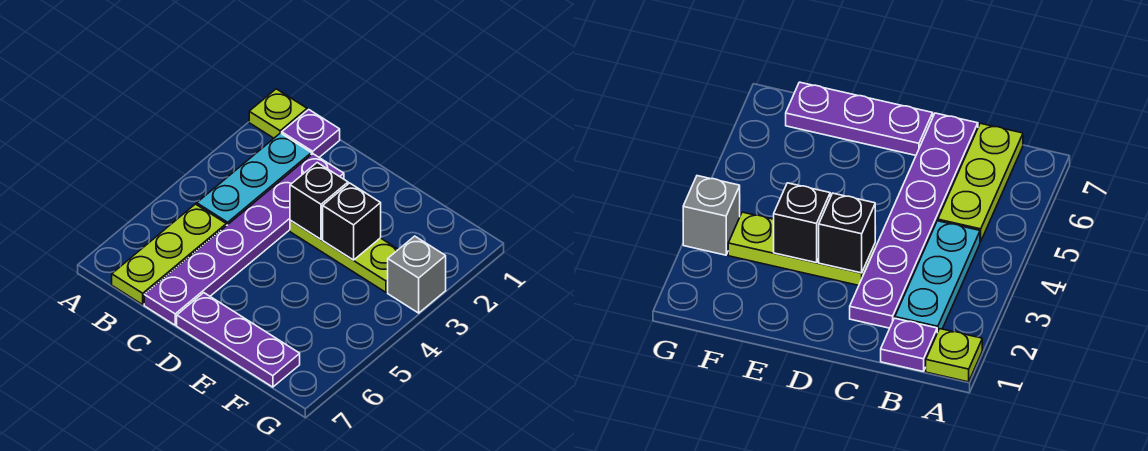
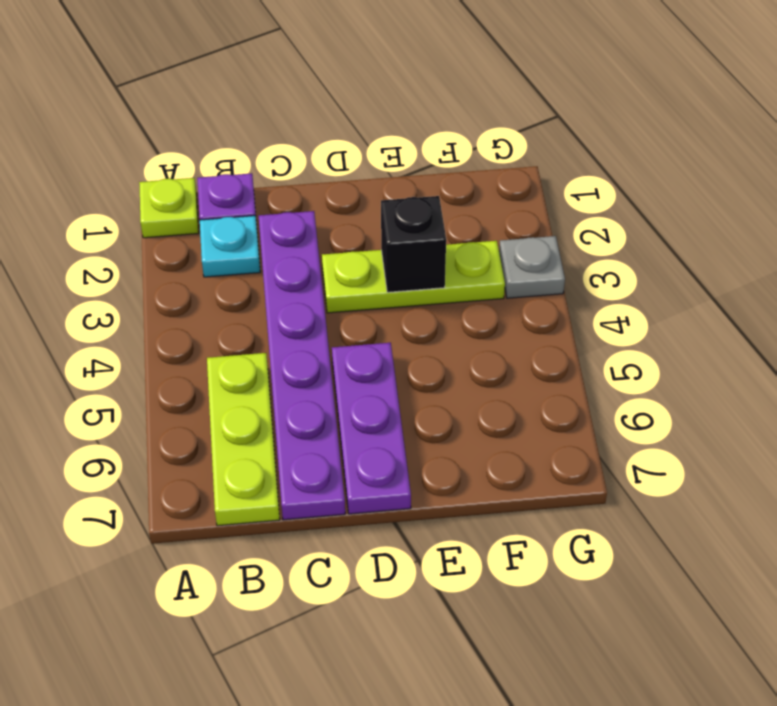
cyan 1x3 plate [197,133,311,226] -> cyan 1x1 plate [200,216,260,277]
black 1x1 brick [290,163,348,239] -> none
purple 1x3 plate [177,293,300,387] -> purple 1x3 plate turned to [332,343,411,514]
grey 1x1 brick [388,236,446,313] -> grey 1x1 plate [499,236,565,298]

